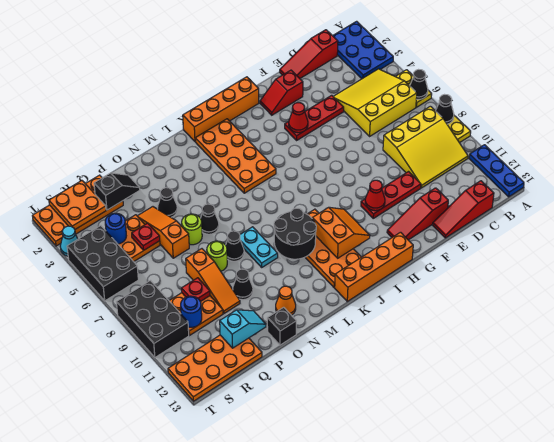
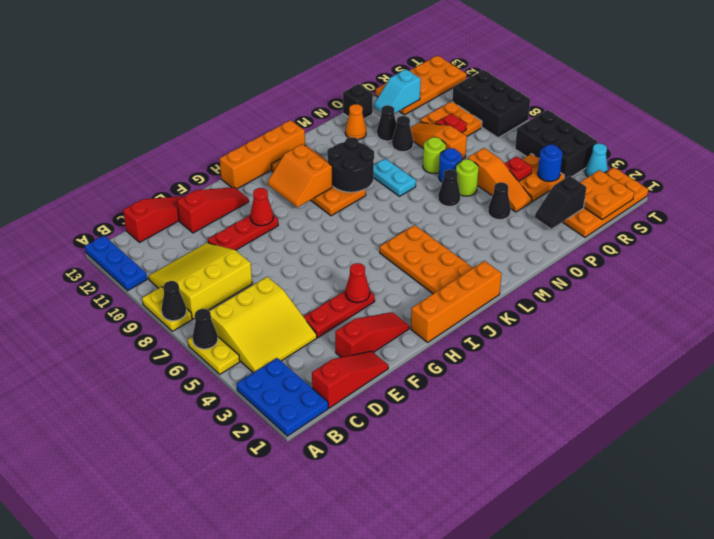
red 1x2 slope [260,70,303,115] -> red 1x3 slope [335,312,409,357]
black 1x1 cone [226,231,244,261] -> black 1x1 cone moved to [377,105,397,141]
blue 1x1 round brick [181,296,202,327] -> blue 1x1 round brick moved to [439,148,462,182]

